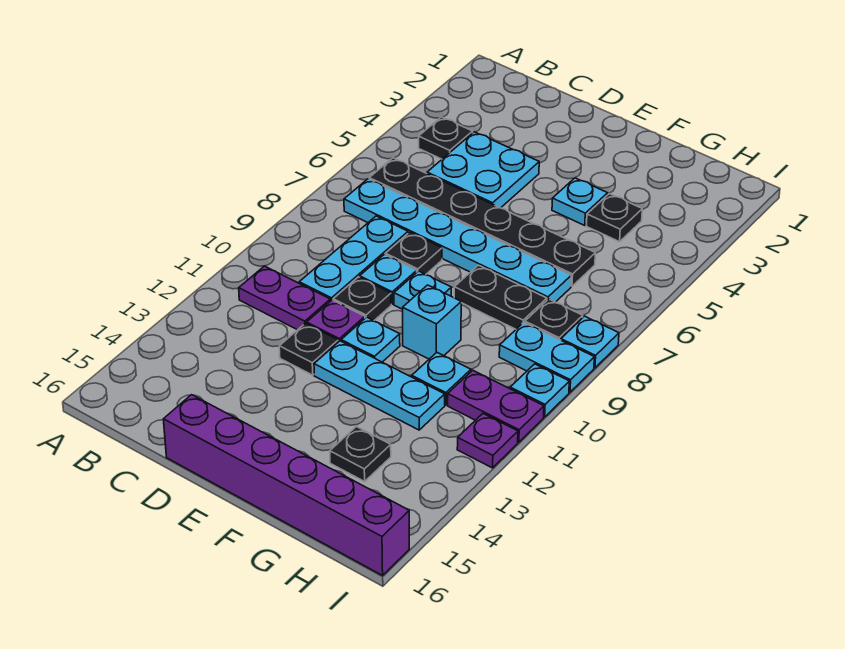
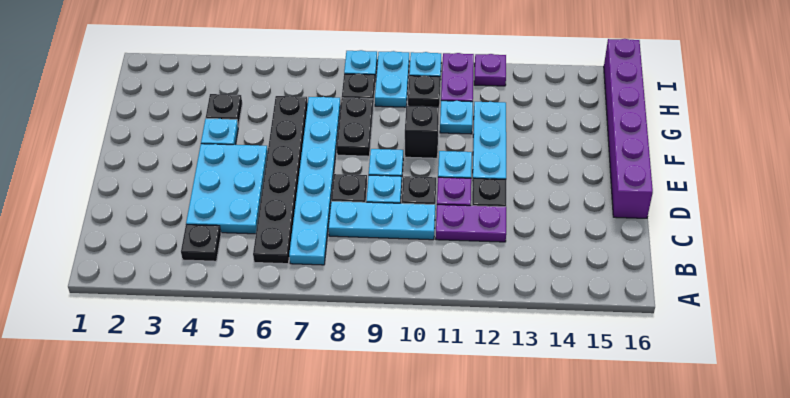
purple 1x2 plate [239,266,330,330] -> purple 1x2 plate turned to [436,205,506,242]
cyan 2x2 plate [427,132,539,208] -> cyan 2x3 plate [186,144,268,234]
cyan 1x1 brick [403,285,461,359] -> black 1x1 brick [405,106,439,158]
black 1x1 plate [330,427,391,481] -> black 1x1 plate moved to [408,75,440,107]

